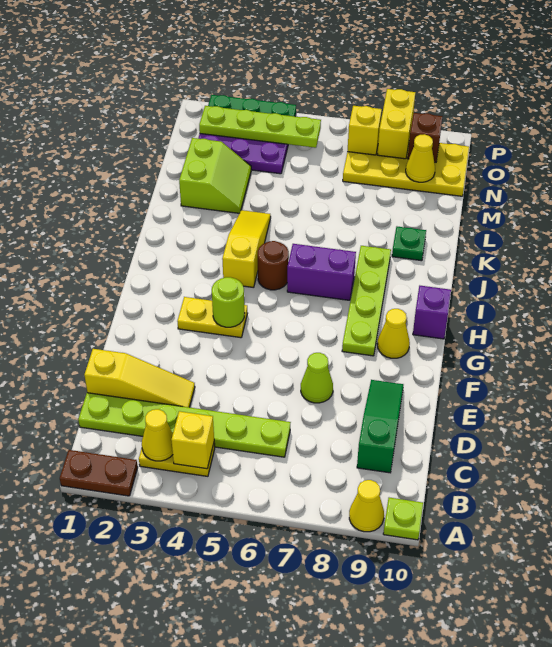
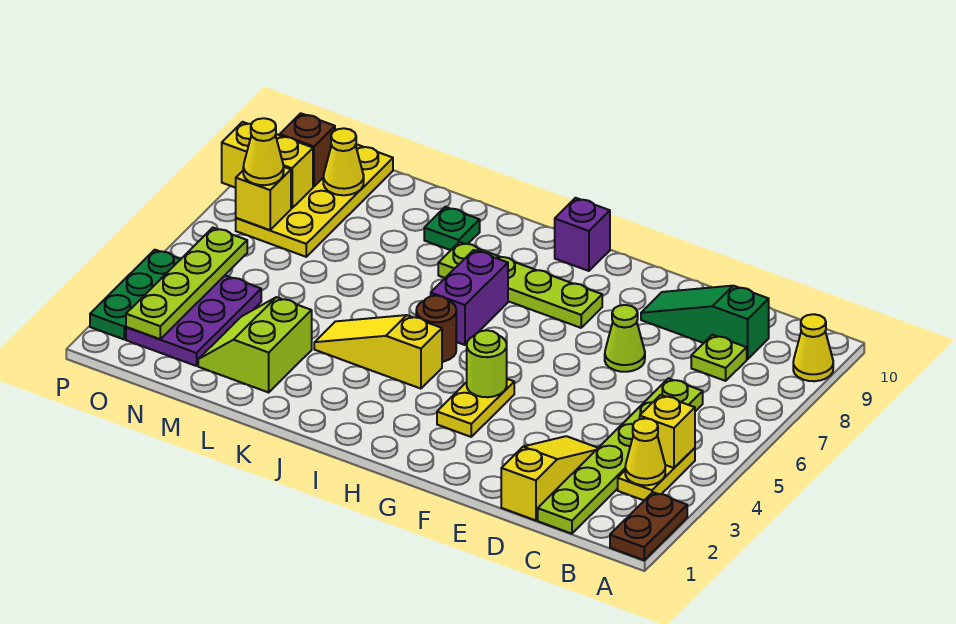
lime 1x1 plate [383,498,423,540] -> lime 1x1 plate moved to [691,335,747,381]
yellow 1x1 cone [377,309,410,358] -> yellow 1x1 cone moved to [243,118,284,185]
lime 2x2 slope [179,138,251,213] -> lime 2x2 slope turned to [198,297,312,392]

